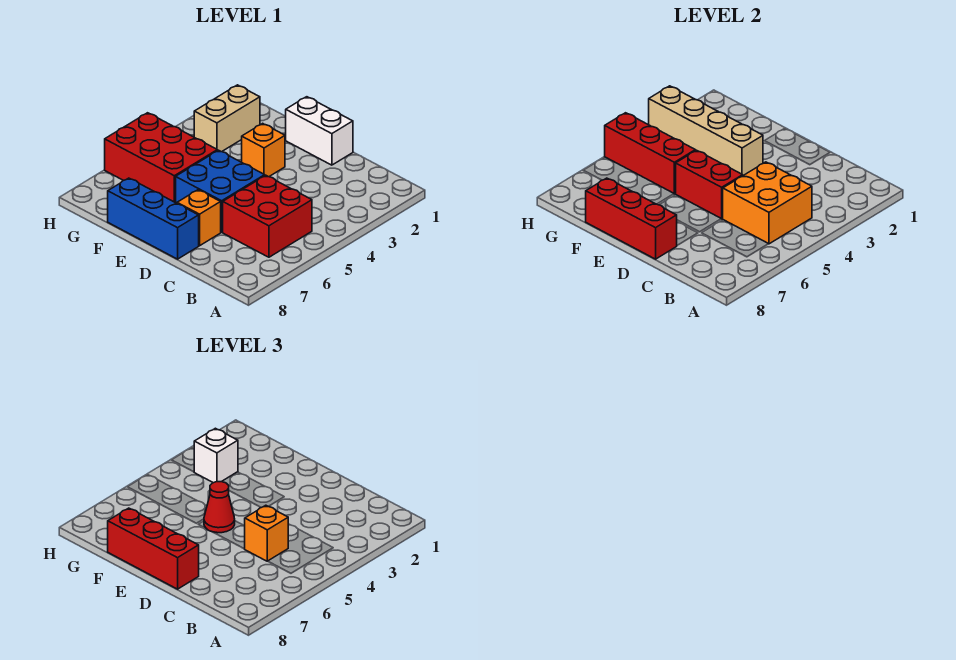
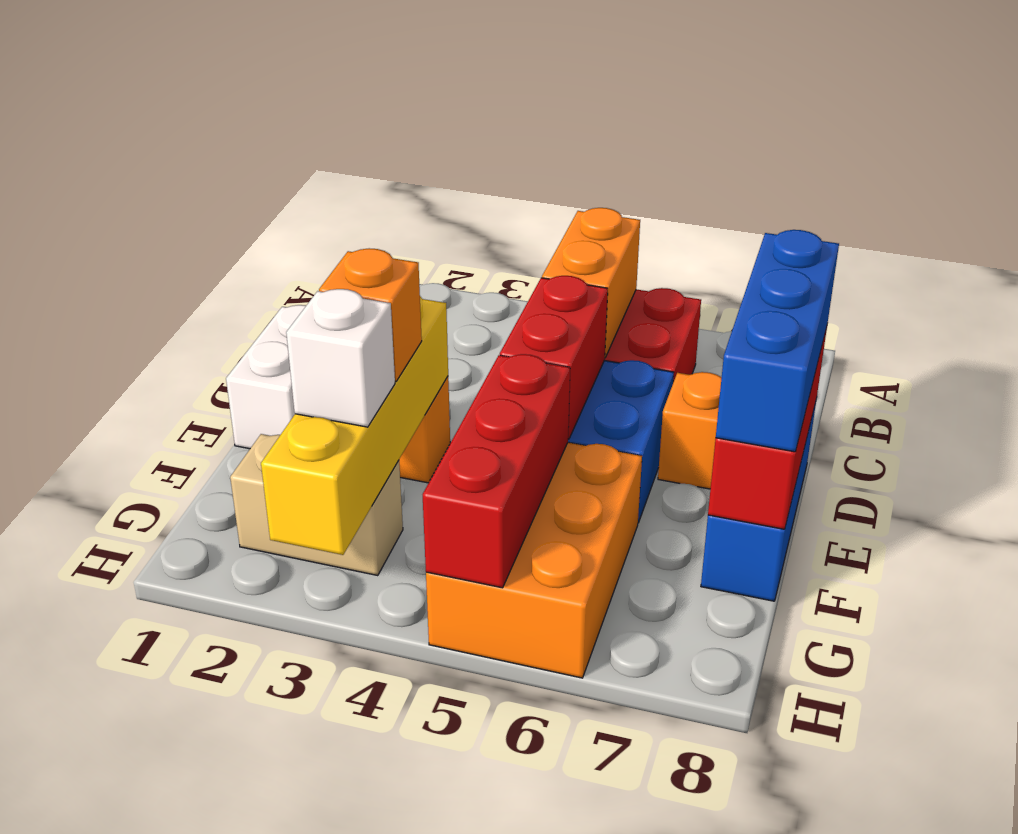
orange 2x2 brick [723,162,812,244] -> orange 1x2 brick [542,208,640,357]
orange 1x1 brick [245,505,288,561] -> orange 1x1 brick moved to [319,248,422,381]
red 1x3 brick [108,508,199,589] -> blue 1x3 brick [716,230,839,452]
tan 1x4 brick [649,86,763,175] -> yellow 1x4 brick [261,296,448,555]
red 1x1 cone [204,482,235,533] -> none
red 2x3 brick [105,113,217,203] -> orange 2x3 brick [426,442,642,678]

